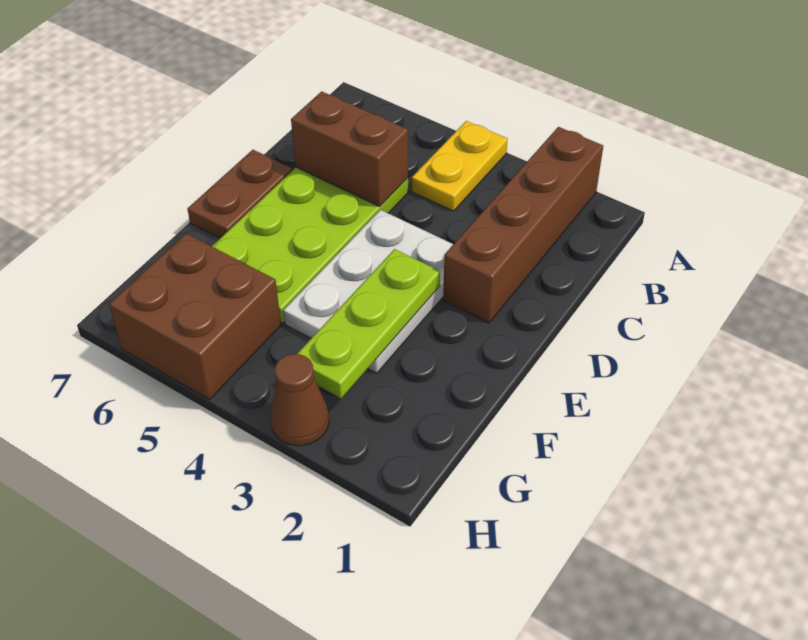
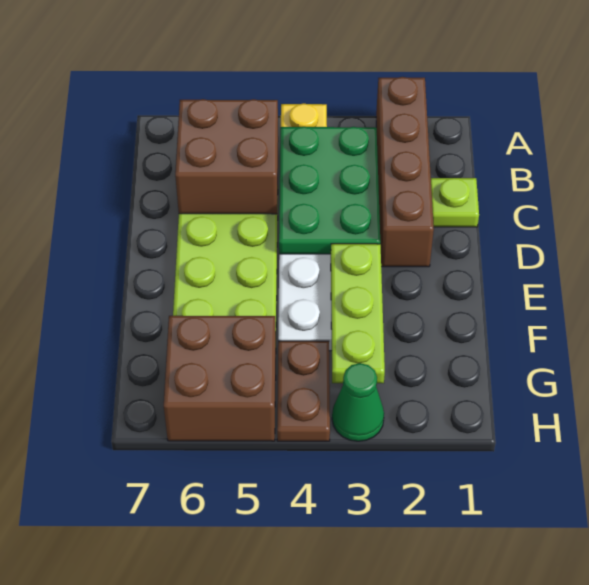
none -> green 2x3 plate [279,127,380,254]
none -> lime 1x1 plate [431,178,479,227]
brown 1x2 brick [291,91,408,206] -> brown 2x2 brick [175,99,278,214]
brown 1x2 plate [188,150,292,238] -> brown 1x2 plate moved to [277,341,330,441]
brown 1x1 cone [270,354,329,446] -> green 1x1 cone [332,363,384,441]

